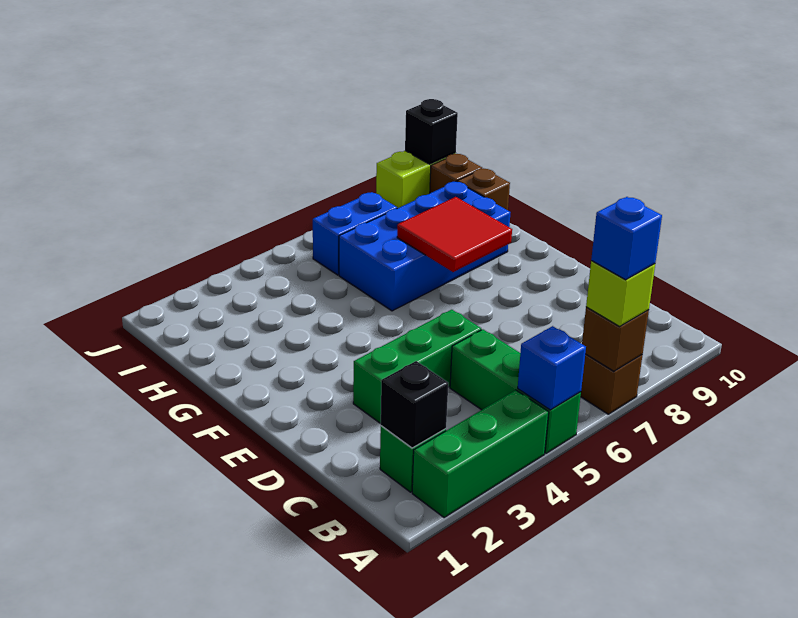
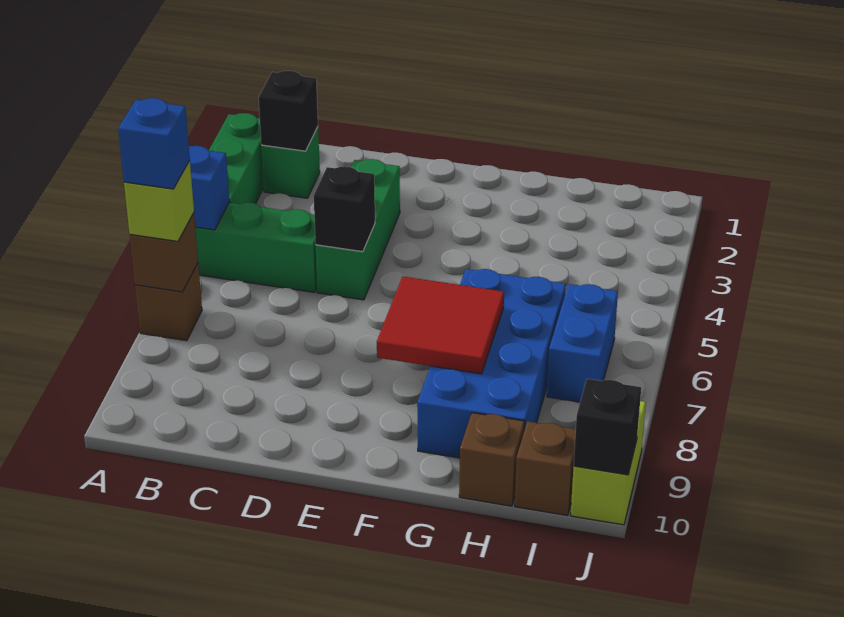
none -> black 1x1 brick [314,166,375,252]

